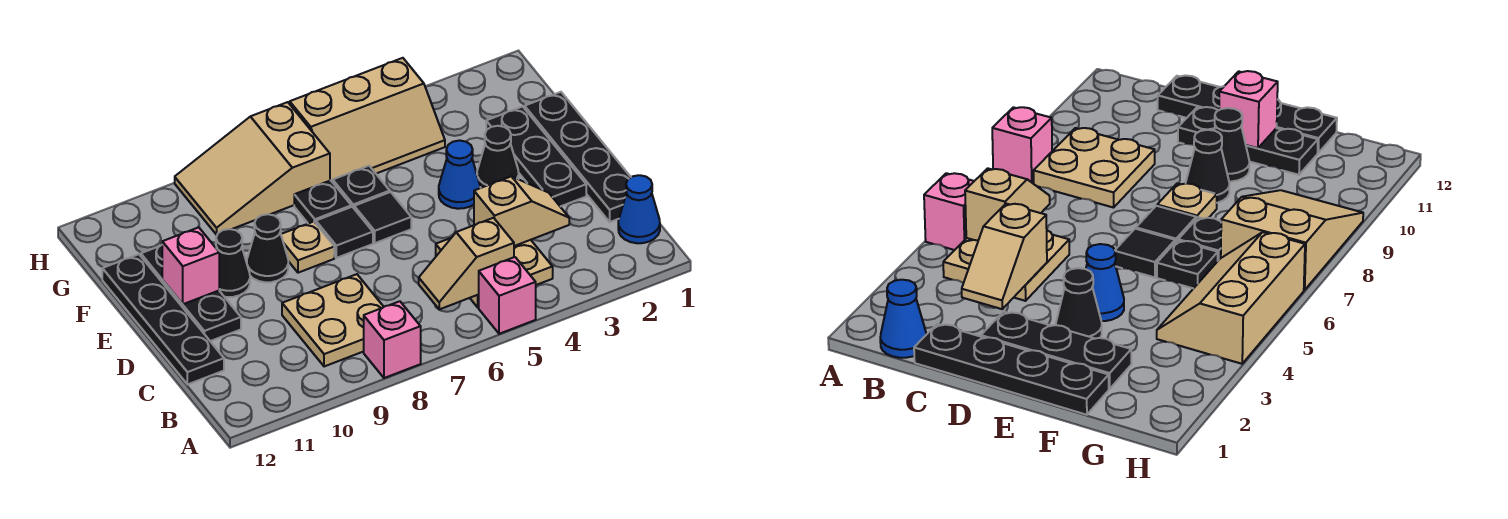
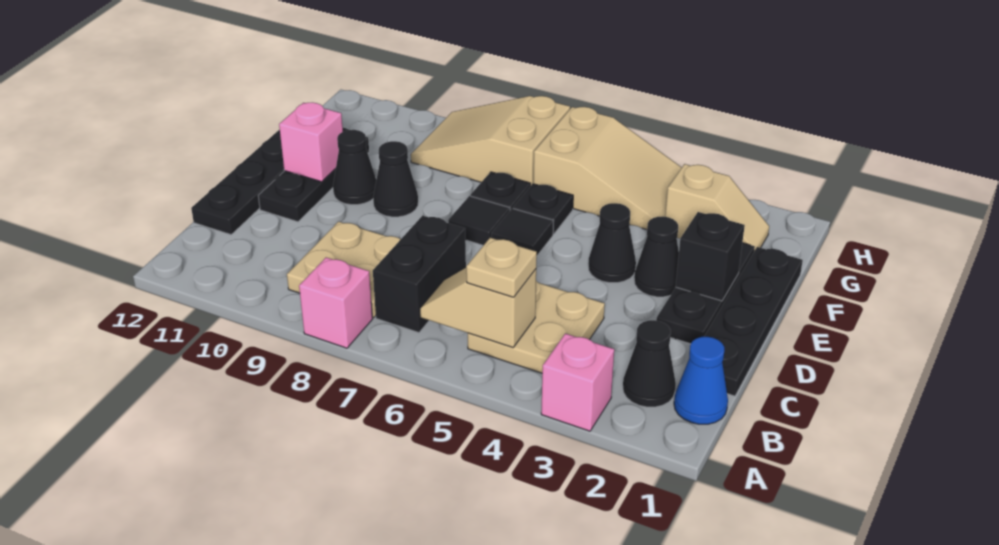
pink 1x1 brick [479,257,536,334] -> pink 1x1 brick moved to [541,333,614,431]
none -> black 1x1 cone [623,320,676,407]
none -> black 1x2 brick [373,216,466,333]
tan 1x2 slope [474,176,569,246] -> tan 1x2 slope moved to [665,164,769,251]
none -> black 1x1 brick [676,212,745,301]
blue 1x1 cone [439,140,480,209] -> black 1x1 cone [588,203,636,283]
tan 1x1 plate [281,222,334,273] -> tan 1x1 plate moved to [466,238,537,297]
tan 2x3 slope [290,58,445,182] -> tan 2x3 slope turned to [533,107,682,230]

